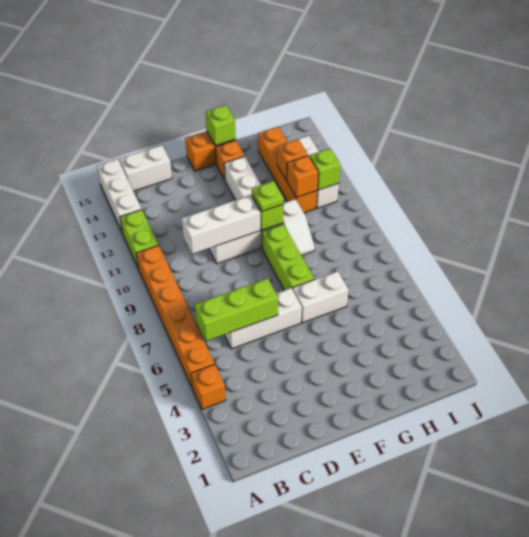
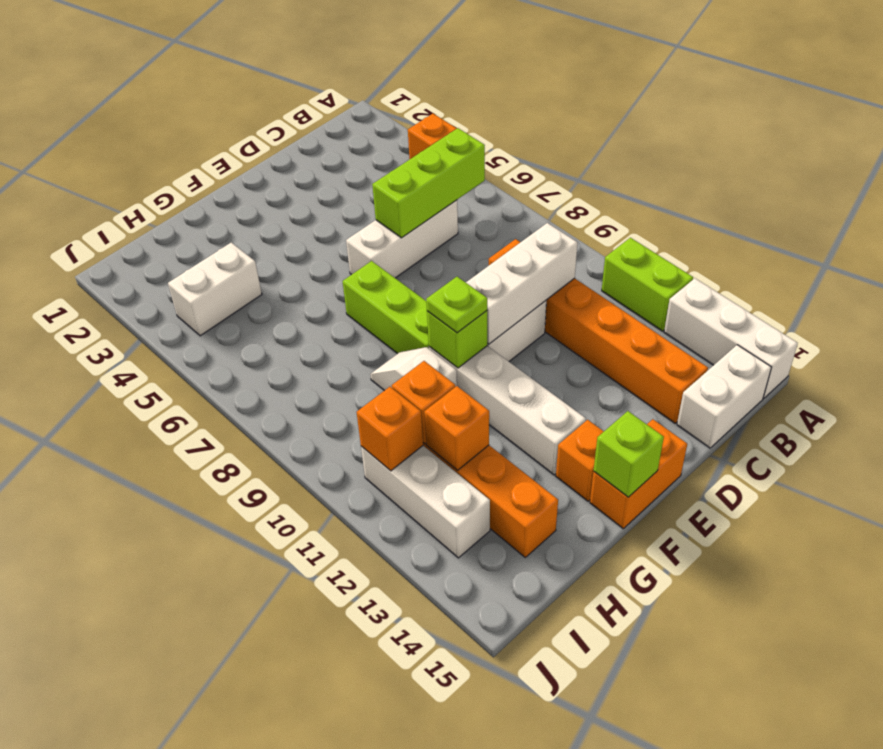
orange 1x6 brick [136,245,215,387] -> orange 1x6 brick moved to [489,239,708,423]
white 1x2 brick [293,271,349,323] -> white 1x2 brick moved to [168,243,262,336]
lime 1x1 brick [309,148,341,190] -> orange 1x1 brick [357,387,423,471]

